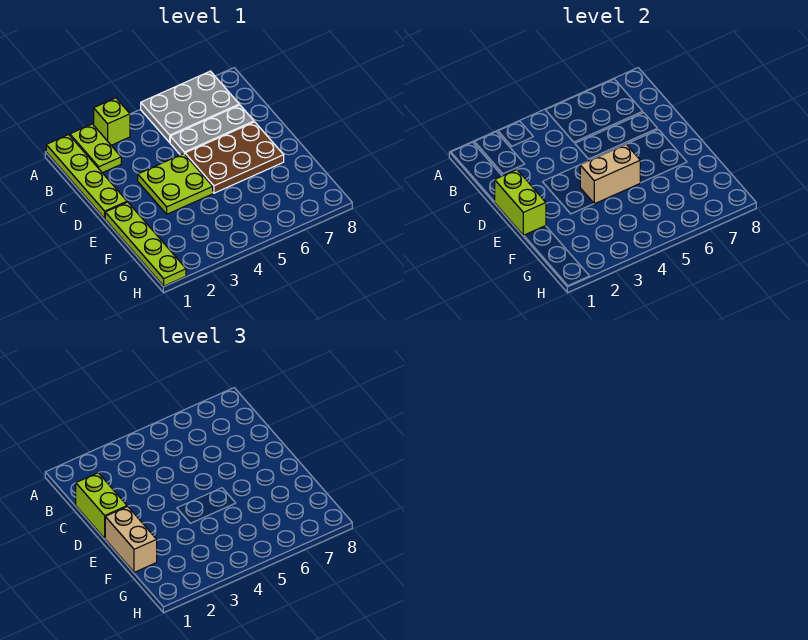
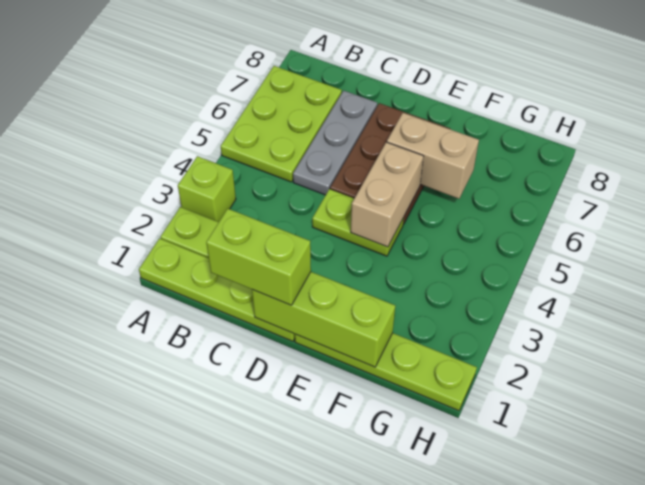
grey 2x3 plate [141,71,239,142] -> lime 2x3 plate [221,66,342,182]
lime 1x2 brick [495,170,546,235] -> lime 1x3 brick [252,272,395,367]
lime 2x2 plate [138,154,213,214] -> lime 1x2 plate [312,189,404,256]
tan 1x2 brick [105,507,157,572] -> tan 1x2 brick moved to [387,113,479,199]

